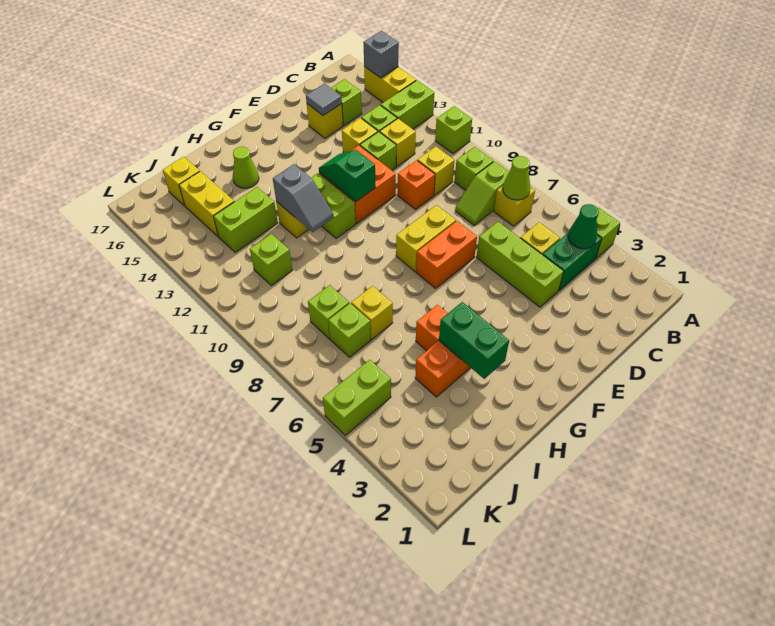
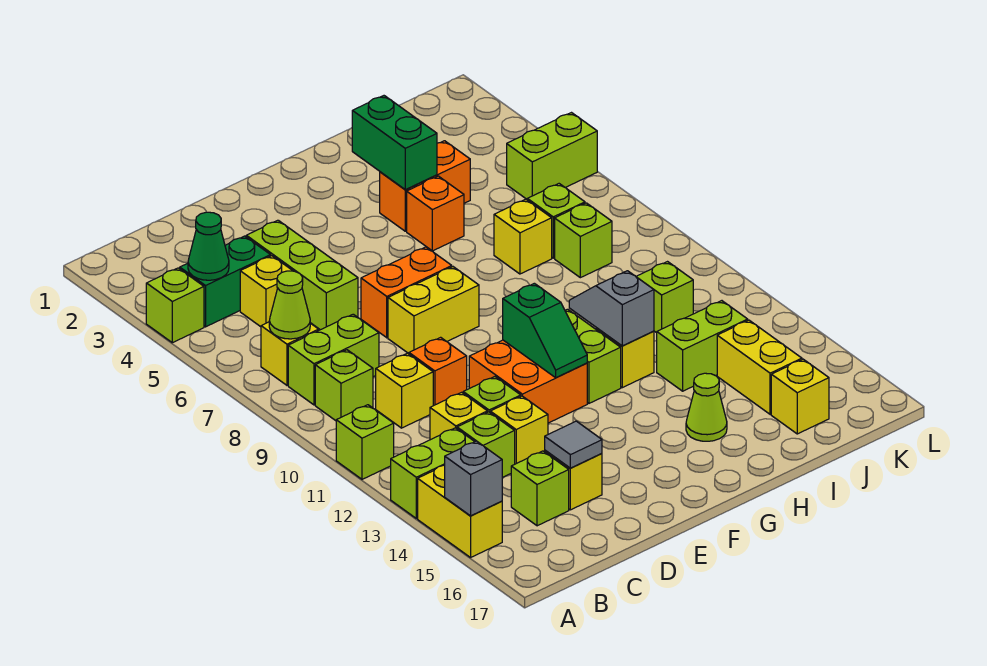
lime 1x2 slope [455,161,509,225] -> lime 1x2 brick [288,314,379,405]

